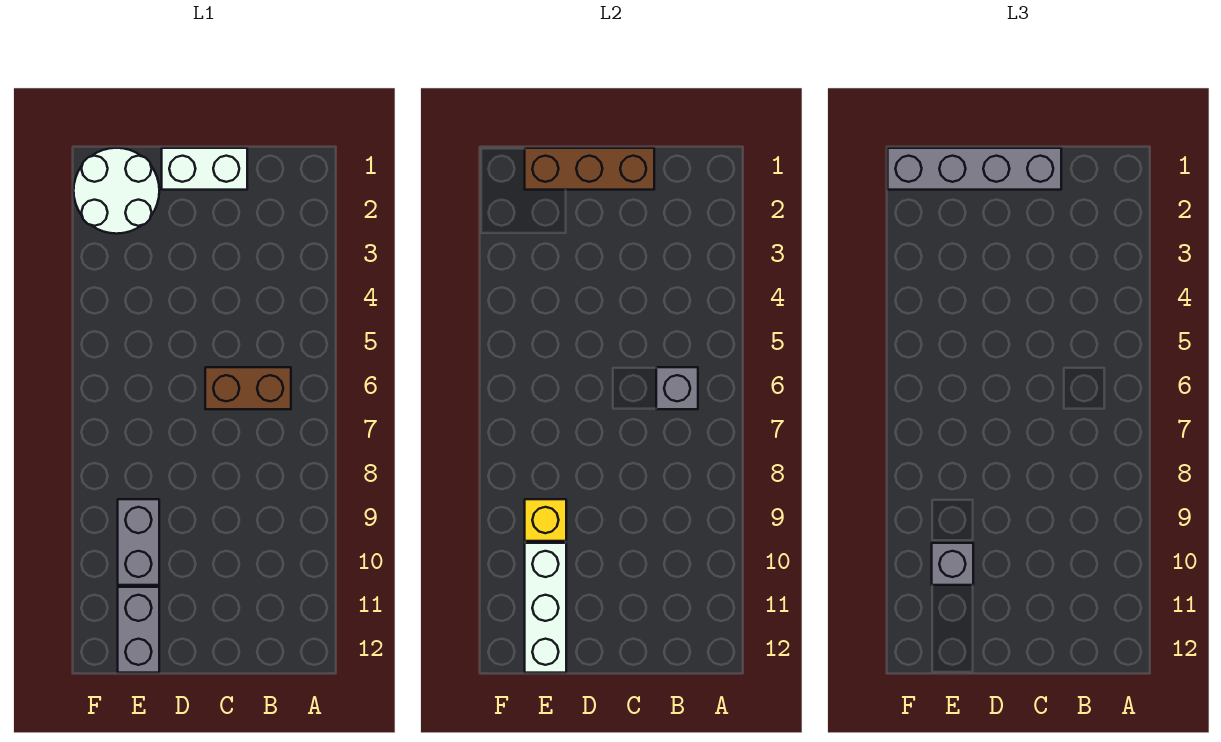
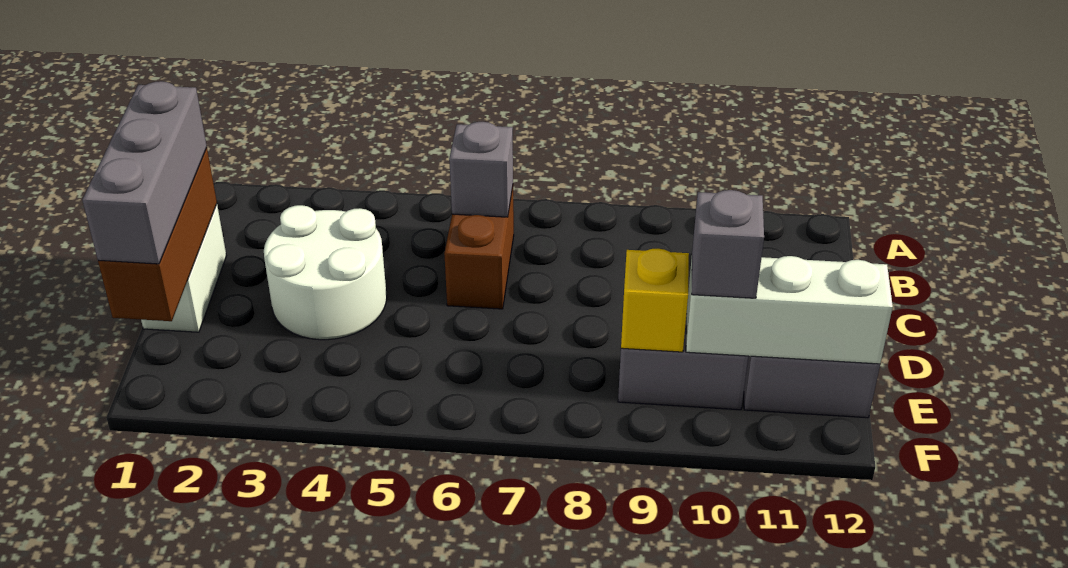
grey 1x4 brick [888,148,1061,190] -> grey 1x3 brick [82,81,207,264]
white 2x2 round brick [74,148,159,234] -> white 2x2 round brick moved to [264,205,387,340]

